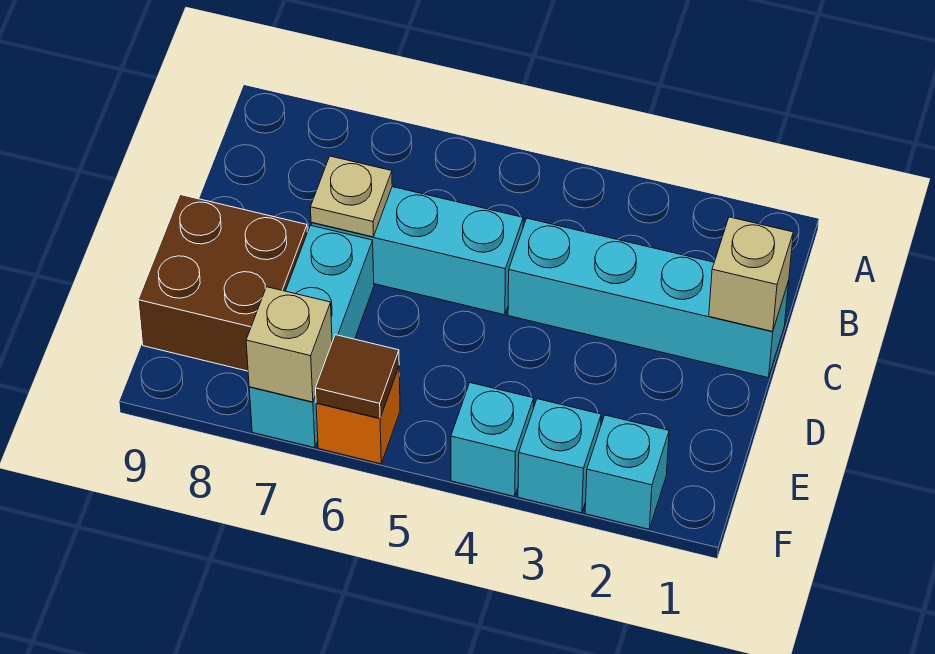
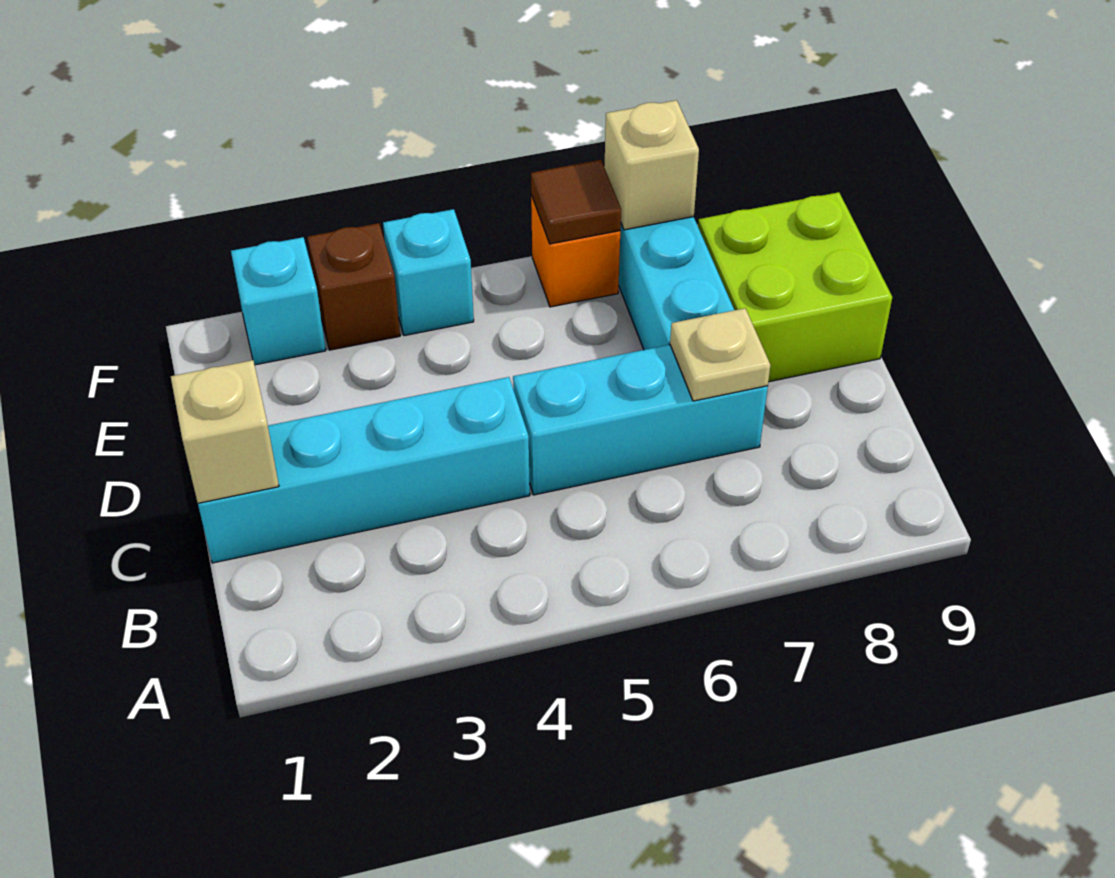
brown 2x2 brick [138,195,307,371] -> lime 2x2 brick [698,192,892,382]
cyan 1x1 brick [518,399,601,513] -> brown 1x1 brick [308,223,400,350]

